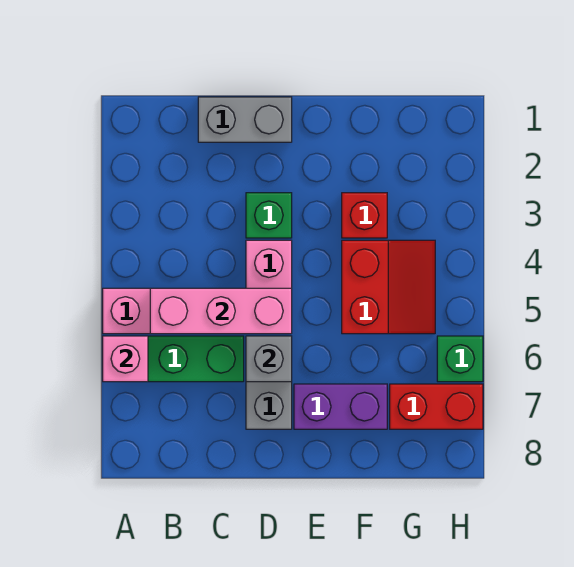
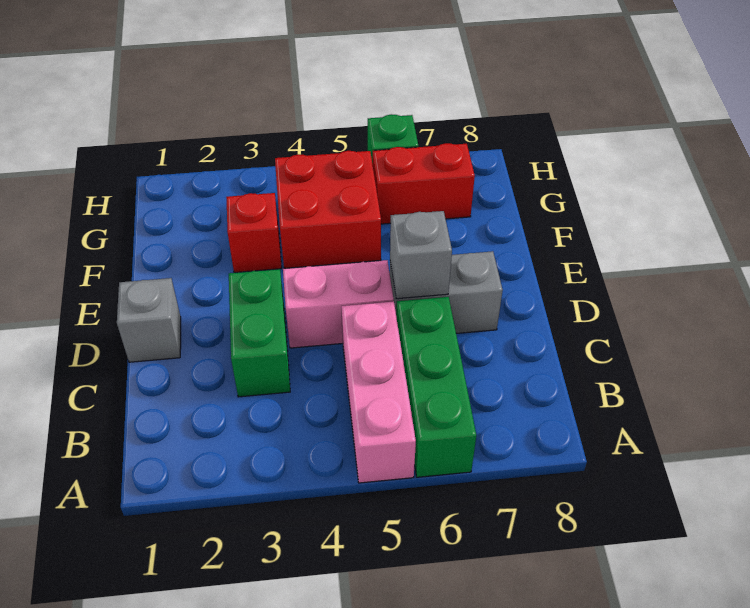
pink 1x1 brick [103,336,148,382] -> none
pink 1x3 brick [150,288,292,334] -> none
grey 1x2 brick [198,97,292,142] -> grey 1x1 brick [117,278,181,362]
green 1x1 brick [246,193,292,238] -> green 1x2 brick [229,269,290,397]
purple 1x2 brick [294,384,387,429] -> none
red 2x2 slope [342,240,435,334] -> red 2x2 brick [275,151,381,268]
red 1x2 brick [390,384,483,429] -> red 1x2 brick turned to [373,143,475,224]

